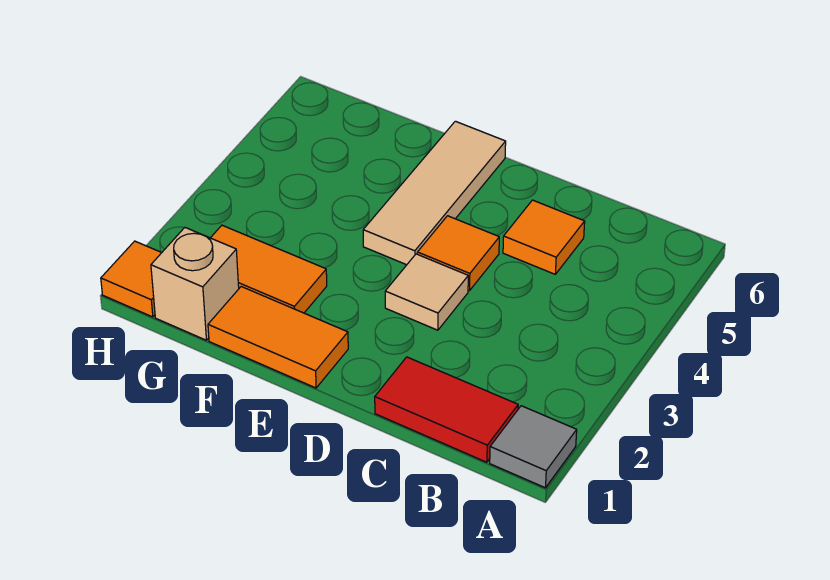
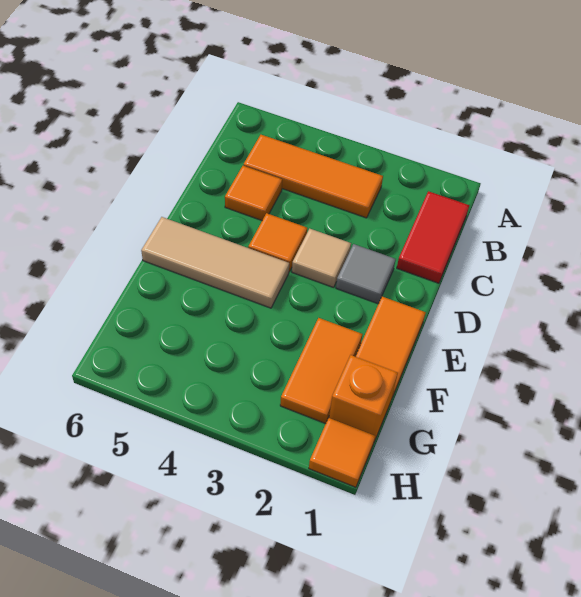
grey 1x1 tile [490,406,577,488] -> grey 1x1 tile moved to [336,244,396,304]
none -> orange 1x3 tile [244,135,383,218]
tan 1x1 brick [151,228,239,340] -> orange 1x1 brick [329,355,398,441]

